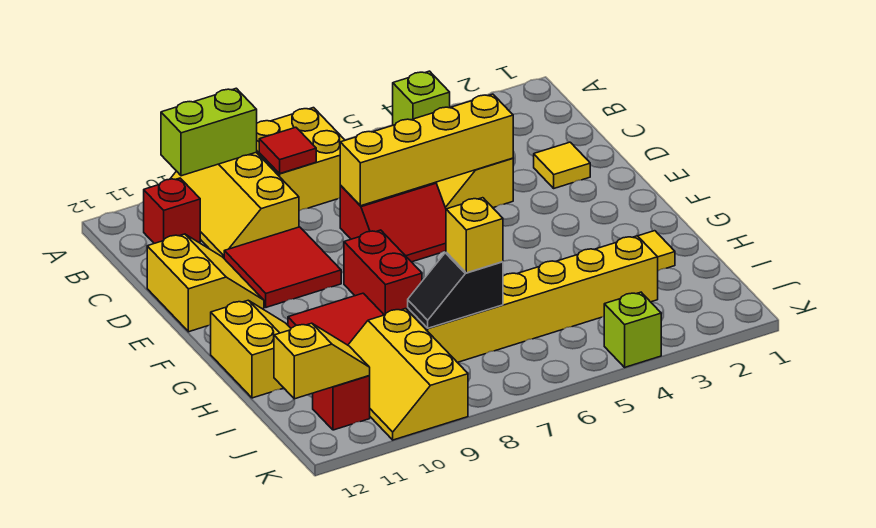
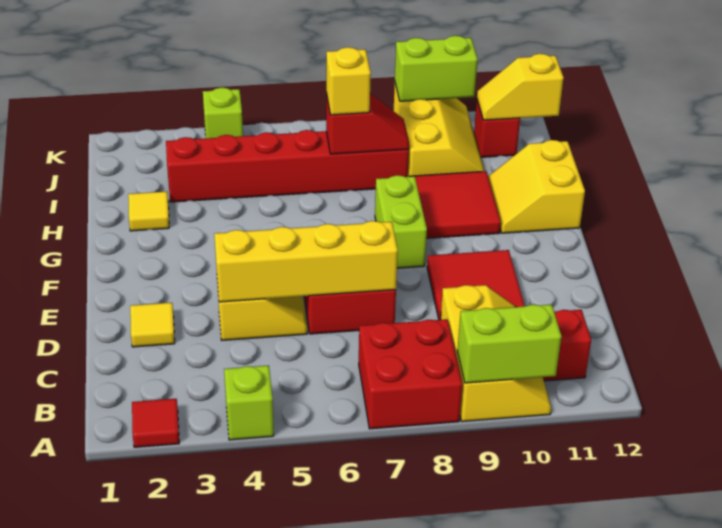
yellow 2x2 brick [256,108,345,211] -> red 2x2 brick [359,319,462,429]
red 1x1 tile [259,127,316,174] -> red 1x1 tile moved to [132,399,179,447]
yellow 2x2 slope [147,234,264,332] -> none
red 1x2 brick [344,230,422,315] -> lime 1x2 brick [375,175,427,268]
yellow 1x6 brick [408,236,658,362] -> red 1x6 brick [166,130,409,202]
black 1x2 slope [408,252,503,328] -> red 1x2 slope [326,93,409,154]
none -> lime 1x2 brick [395,36,478,101]

